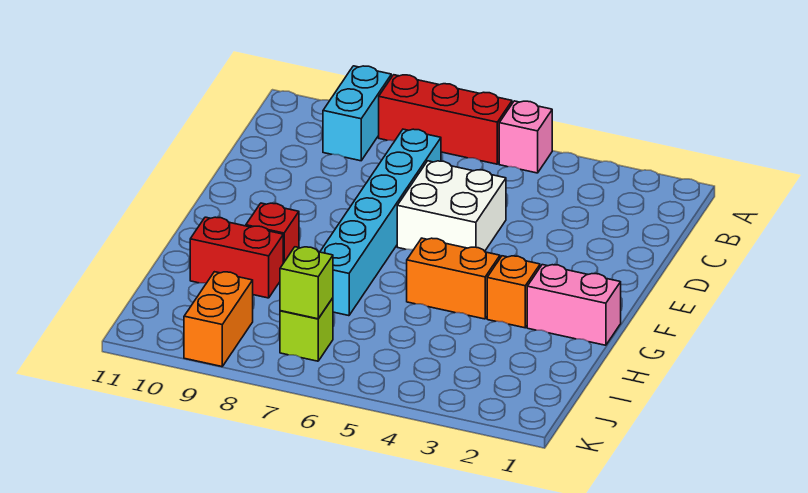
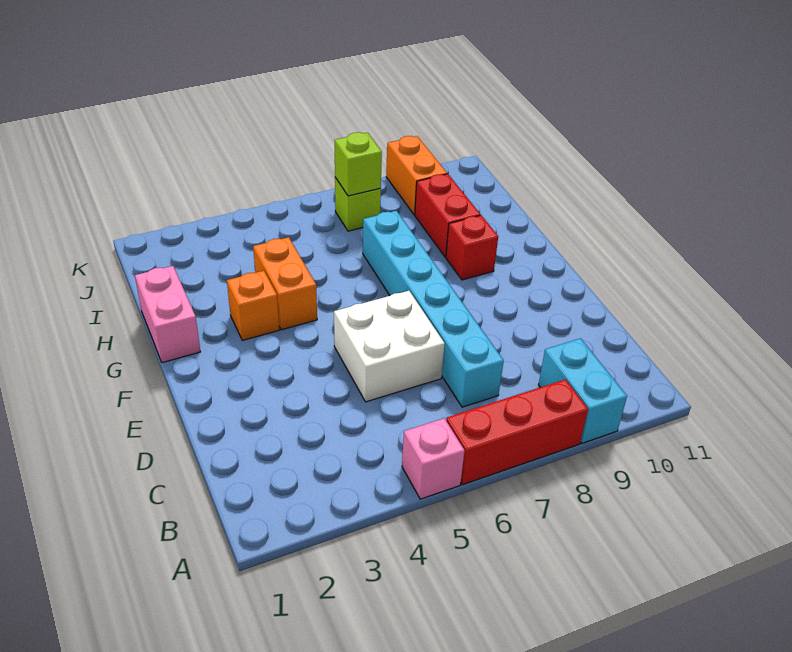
pink 1x2 brick [527,265,621,345] -> pink 1x2 brick turned to [135,266,200,363]
orange 1x2 brick [407,238,500,319] -> orange 1x2 brick turned to [253,237,317,330]
red 1x2 brick [190,217,283,298] -> red 1x2 brick turned to [415,174,480,257]

